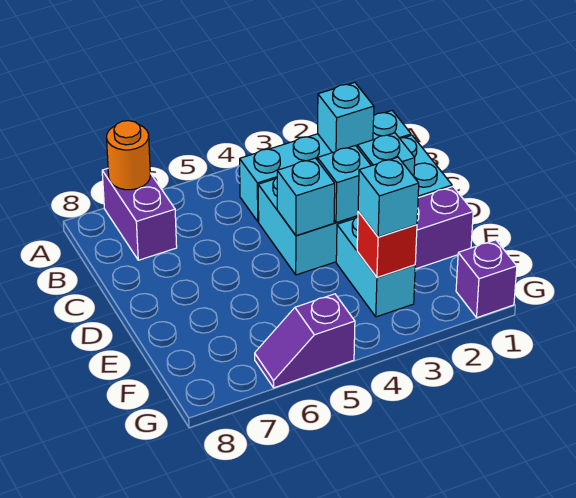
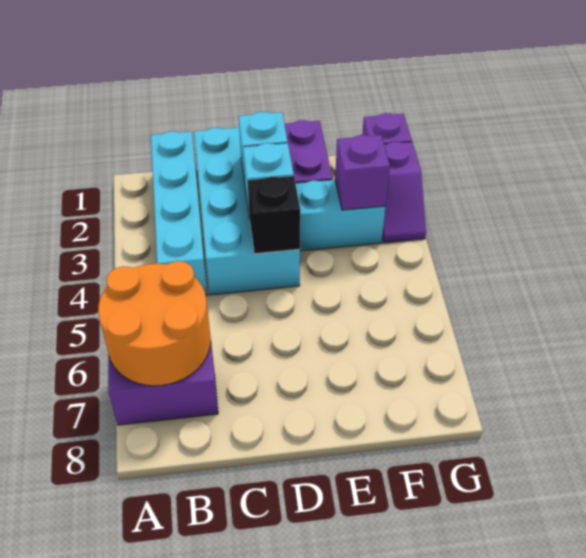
orange 1x1 round brick [107,121,150,190] -> orange 2x2 round brick [98,261,211,386]
cyan 1x1 brick [318,82,374,153] -> none
cyan 1x1 brick [277,158,335,236] -> black 1x1 brick [248,176,300,254]
red 1x1 brick [357,212,417,277] -> purple 1x1 brick [335,135,390,210]
cyan 1x1 brick [358,157,419,237] -> none
purple 1x2 slope [255,294,355,388] -> purple 1x2 slope moved to [382,142,426,243]

